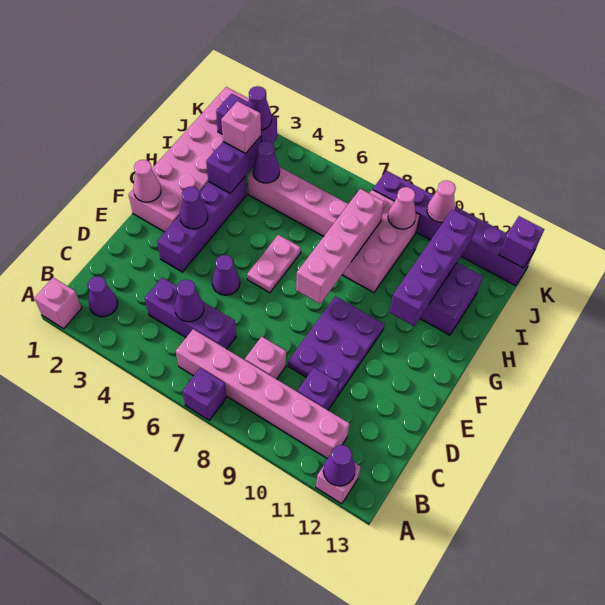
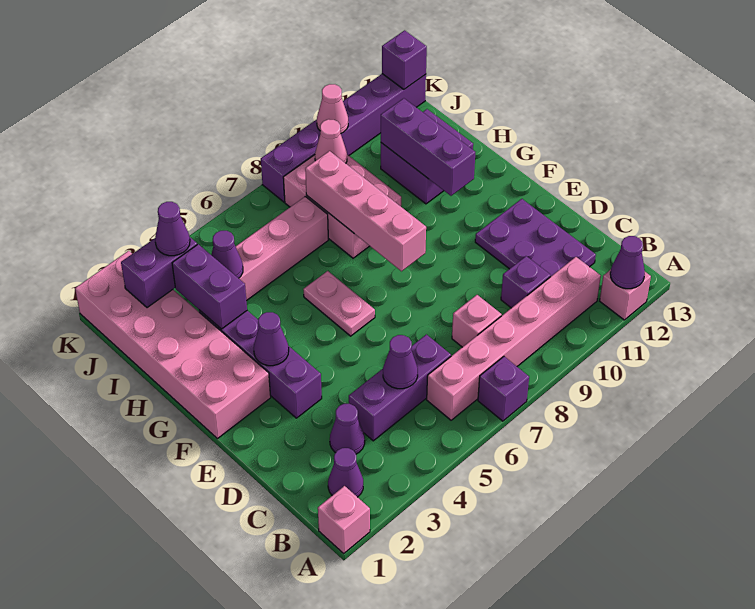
purple 2x3 plate [288,296,384,396] -> purple 2x3 plate moved to [475,199,596,277]
purple 1x1 cone [212,255,240,295] -> purple 1x1 cone moved to [330,404,365,454]
pink 1x1 cone [133,160,161,202] -> none
purple 1x4 brick [389,209,477,326] -> purple 1x3 brick [381,98,475,196]
pink 1x1 brick [221,101,261,153] -> none

